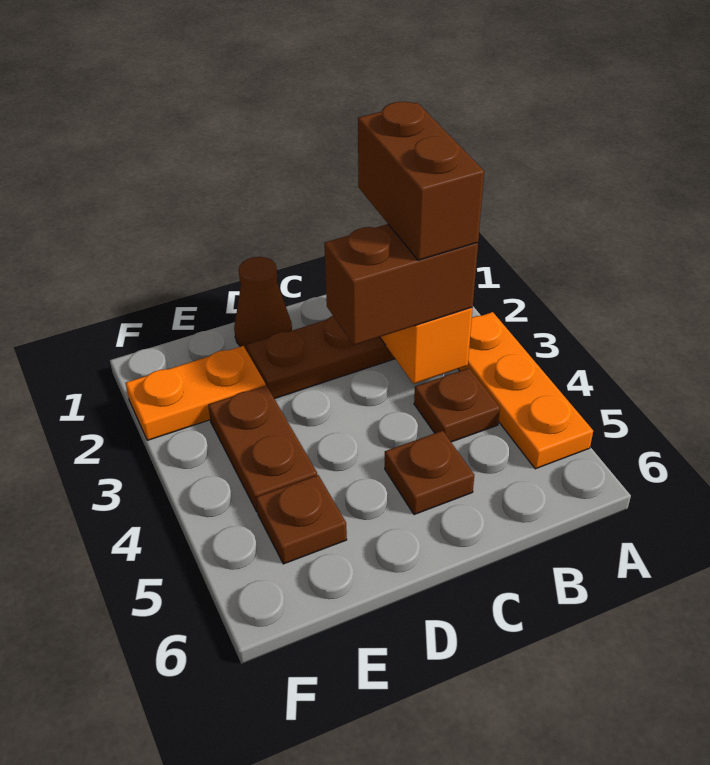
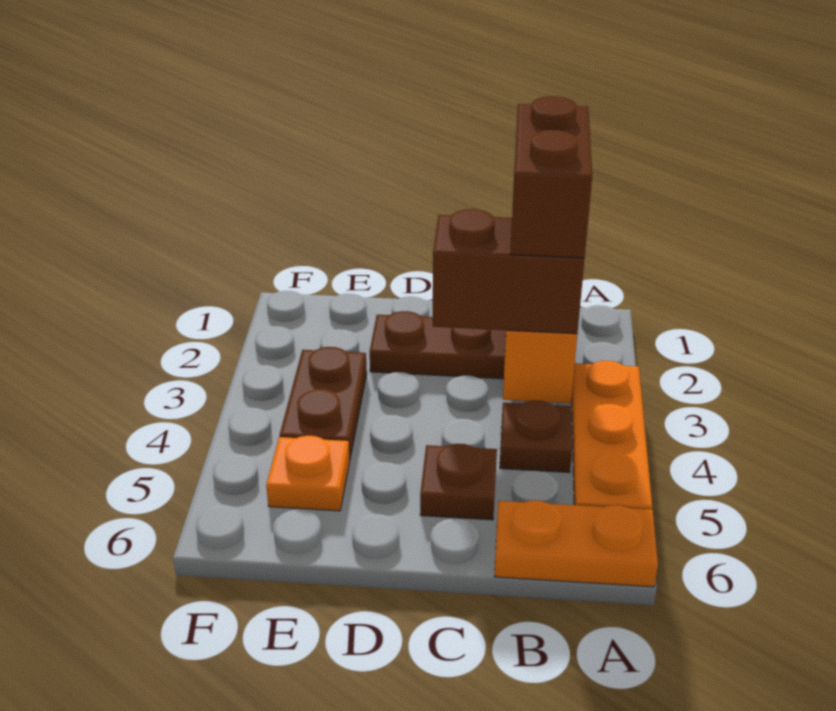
brown 1x1 cone [234,257,292,351] -> none
orange 1x2 plate [126,346,266,440] -> orange 1x2 plate moved to [494,500,658,587]
brown 1x1 plate [256,475,347,564] -> orange 1x1 plate [266,436,350,511]

